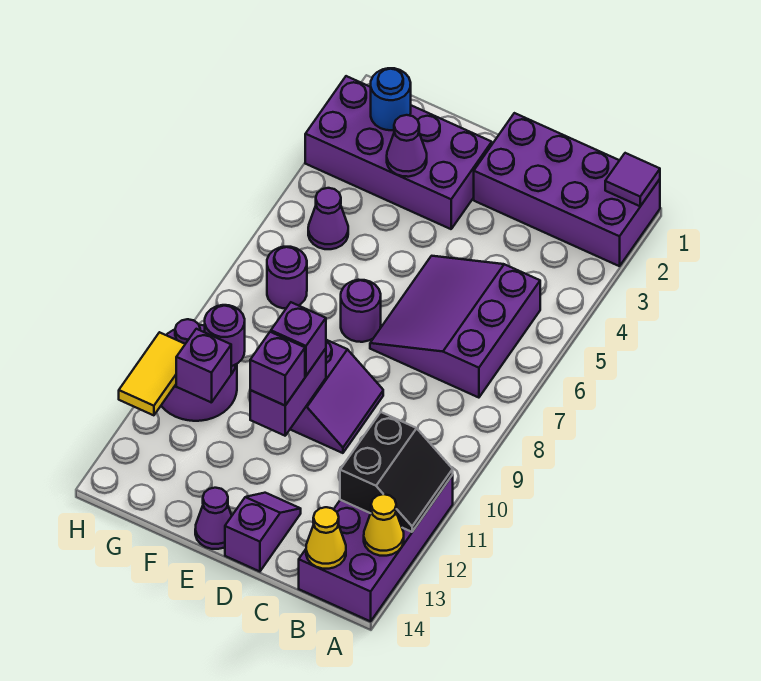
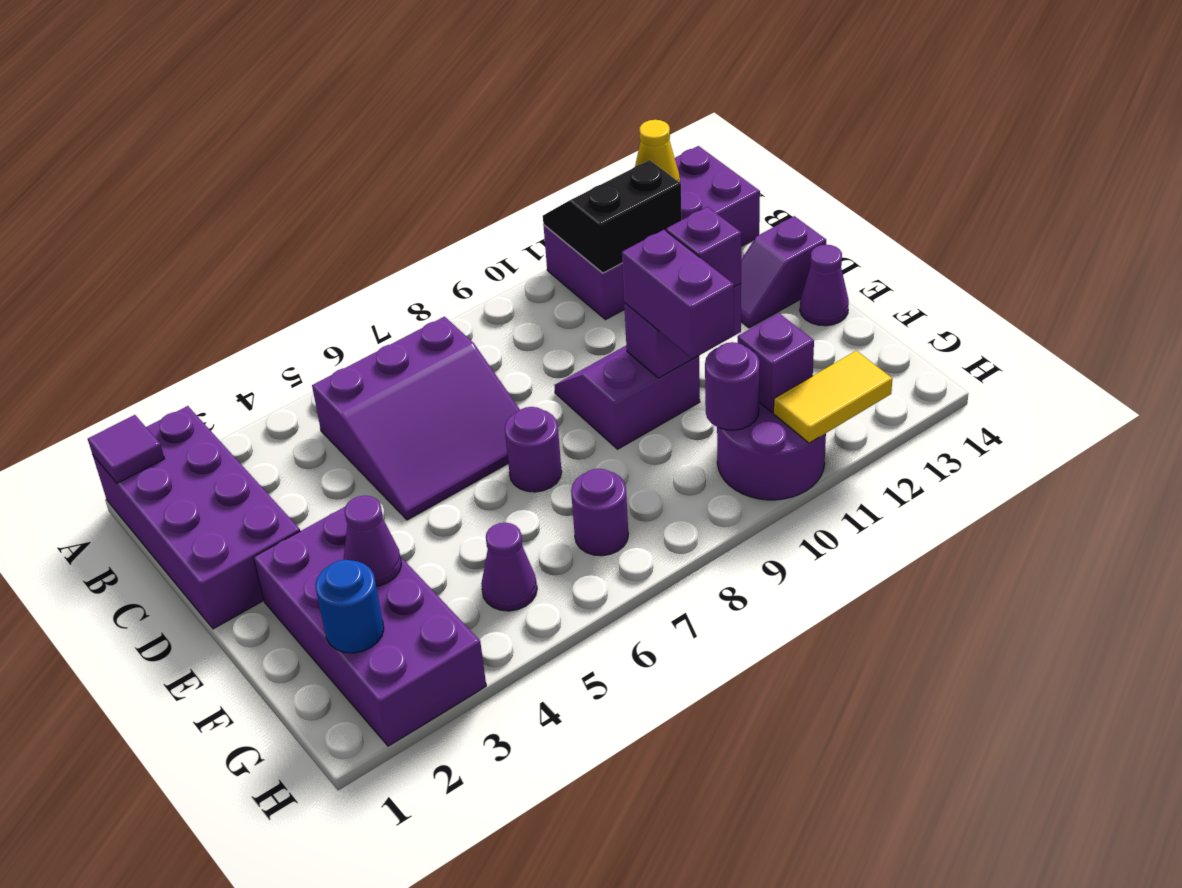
yellow 1x1 cone [306,507,346,569] -> none
purple 1x1 brick [271,302,326,376] -> purple 1x2 brick [622,230,734,358]

